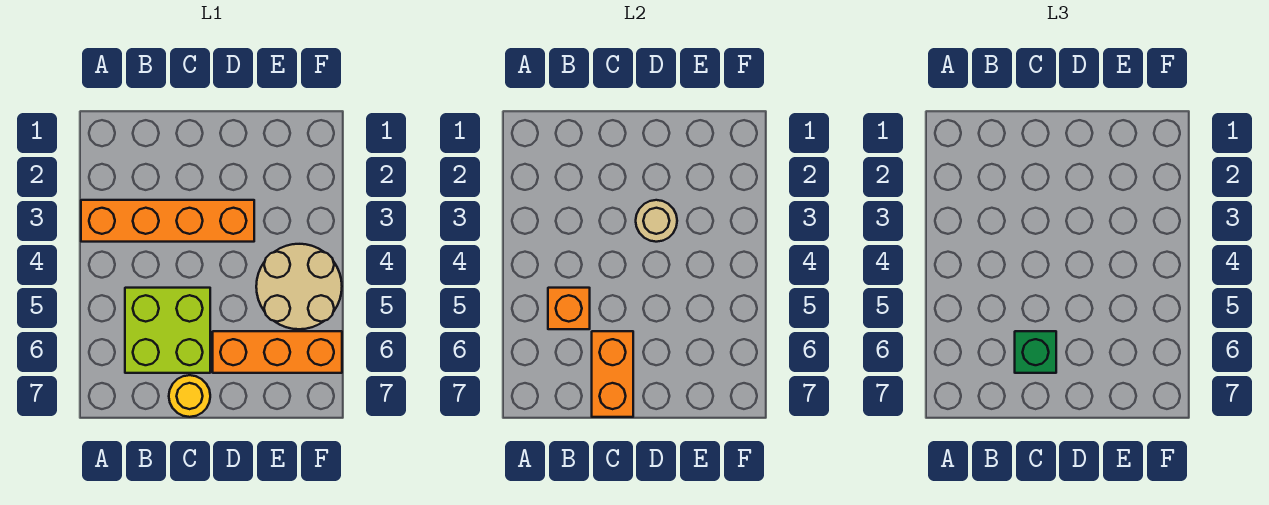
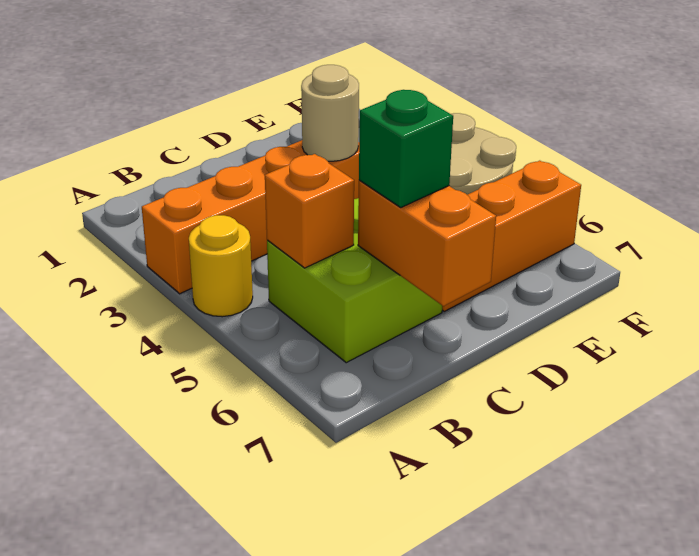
yellow 1x1 round brick [169,375,210,417] -> yellow 1x1 round brick moved to [189,215,253,317]

